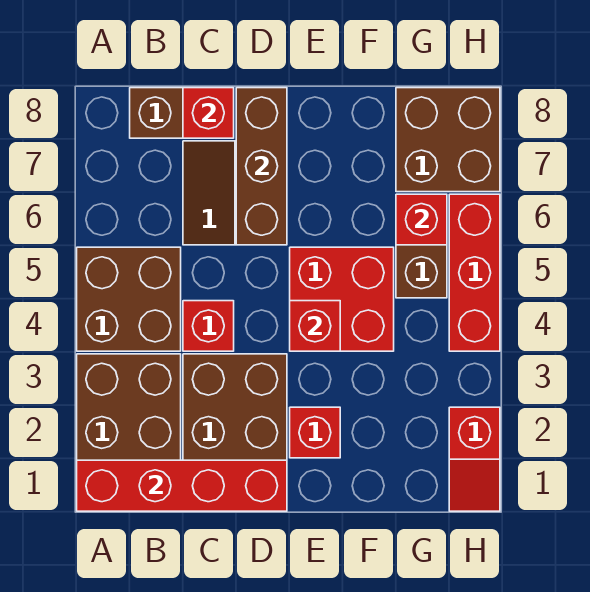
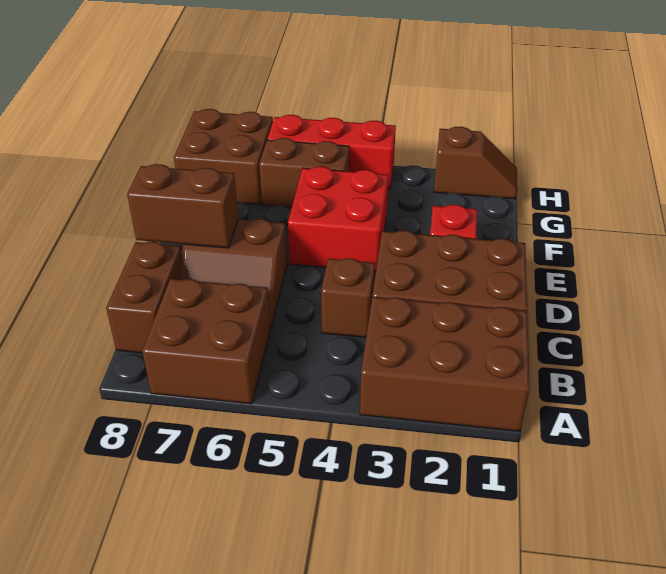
red 1x4 brick [77,460,287,511] -> none
brown 2x2 brick [77,247,181,351] -> brown 2x2 brick moved to [142,279,271,404]
red 1x1 brick [183,301,234,351] -> brown 1x1 brick [321,258,375,337]
red 1x1 brick [183,88,234,138] -> none
brown 1x3 brick [236,88,287,245] -> brown 1x2 brick [127,164,238,248]
red 1x1 brick [290,301,340,351] -> none
red 1x1 brick [396,194,447,245] -> none
red 1x2 slope [449,407,500,511] -> brown 1x2 slope [434,127,517,199]

